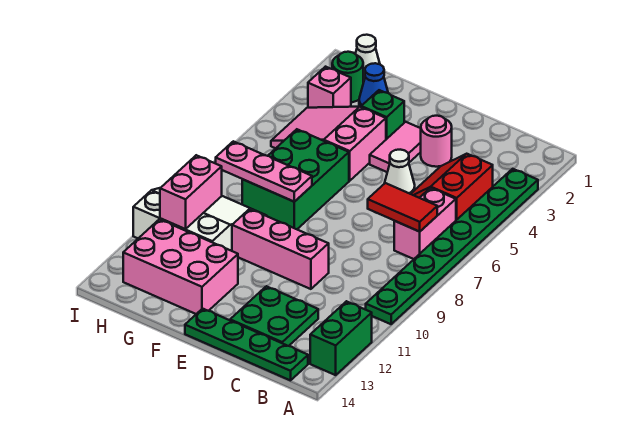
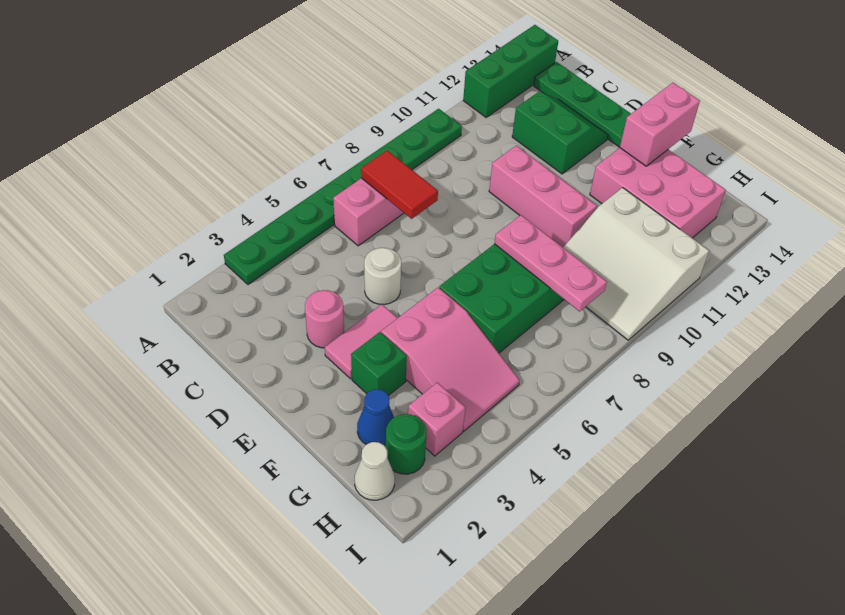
green 1x2 brick [310,301,372,375] -> green 1x3 brick [463,25,558,117]
red 2x2 slope [411,154,493,220] -> none
green 2x2 plate [230,286,318,346] -> green 2x2 slope [512,91,608,174]
white 1x1 cone [384,150,415,194] -> white 1x1 round brick [364,248,401,305]
pink 1x2 brick [160,155,222,229] -> pink 1x2 brick moved to [620,83,700,166]

